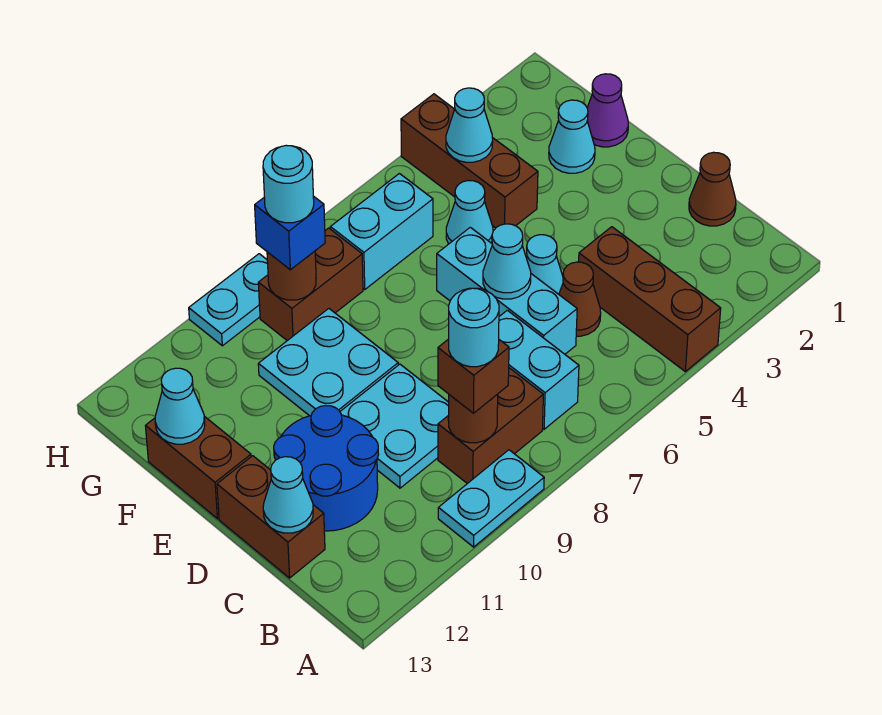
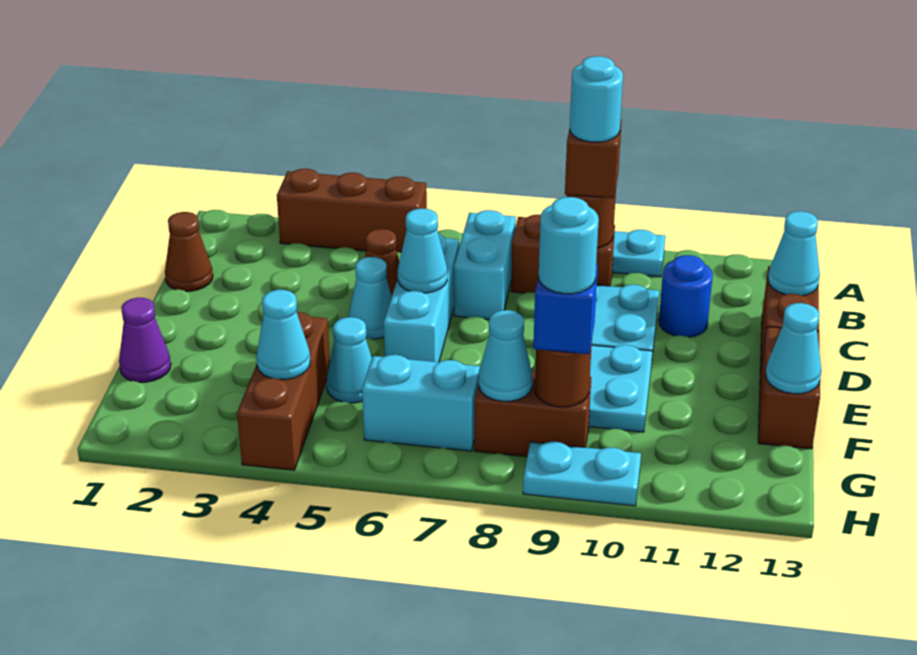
brown 1x3 brick [579,227,721,371] -> brown 1x3 brick turned to [277,169,427,253]
blue 2x2 round brick [274,405,379,531] -> blue 1x1 round brick [659,255,713,337]
cyan 1x1 cone [549,100,595,173] -> cyan 1x1 cone moved to [479,310,532,401]

